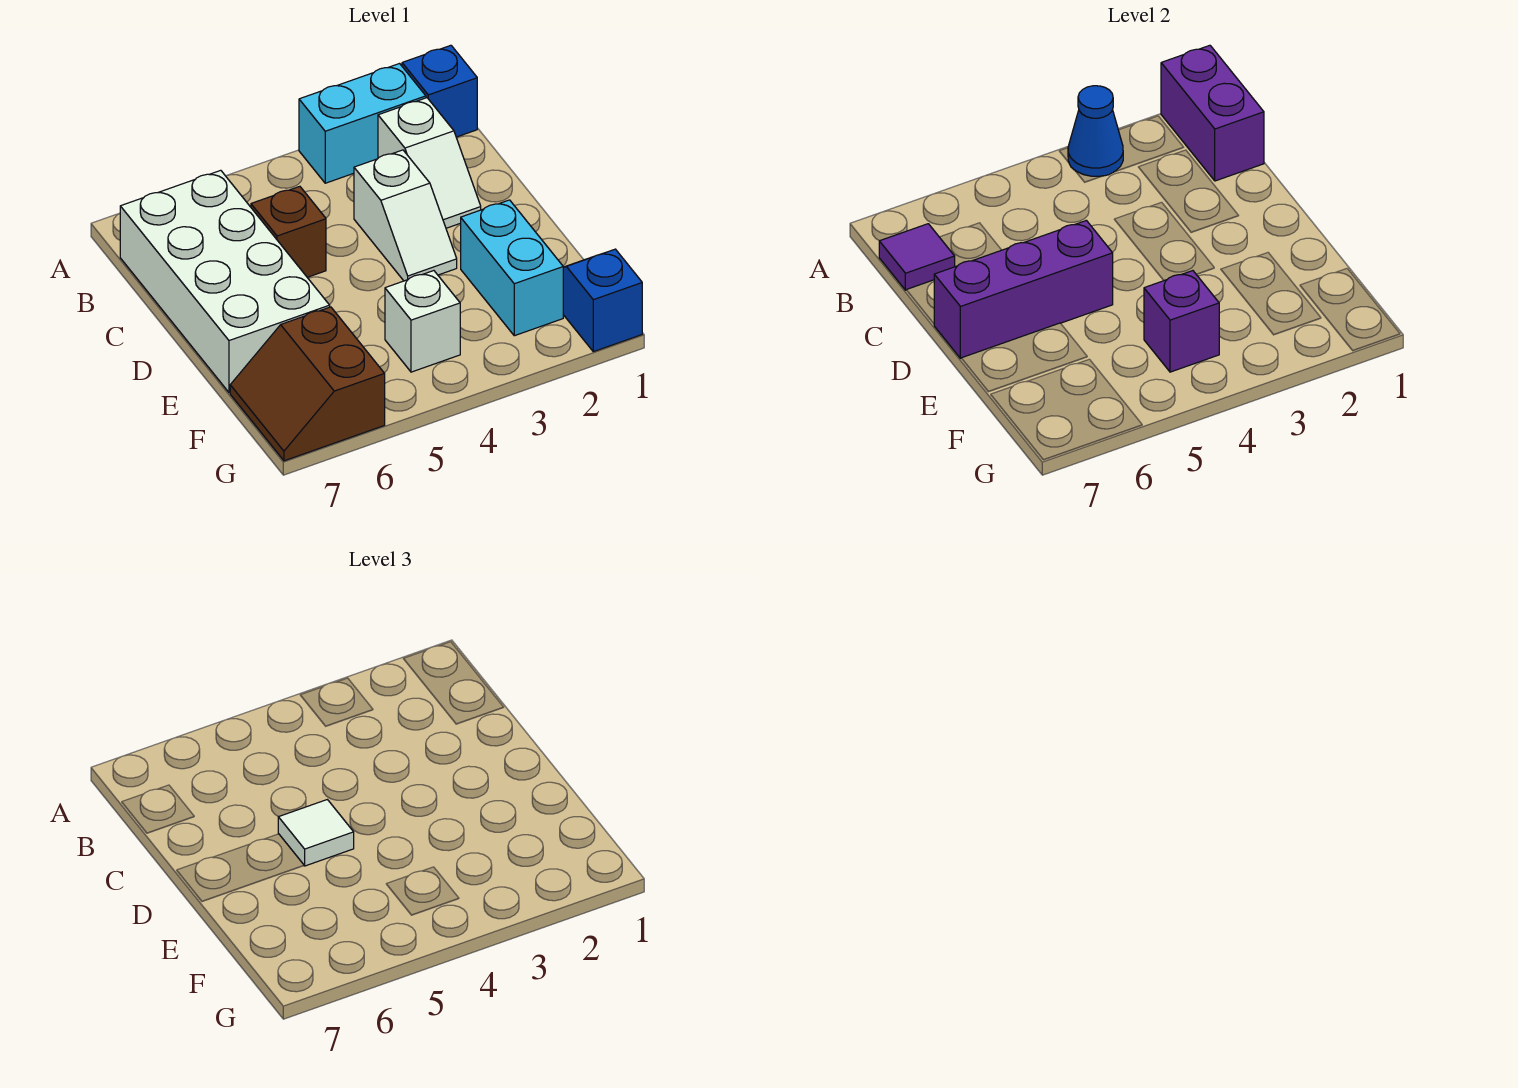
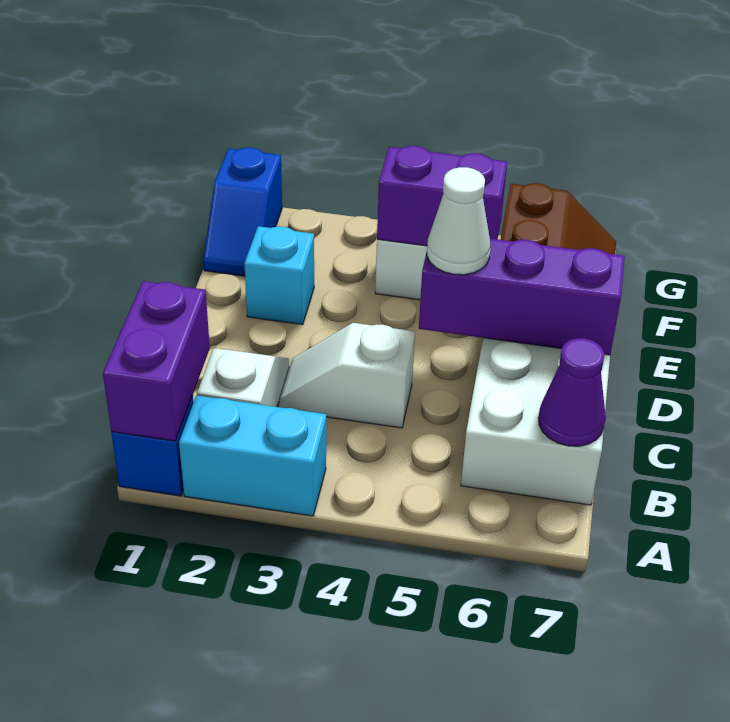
blue 1x1 cone [1068,86,1123,176] -> none
purple 1x1 tile [879,224,955,290] -> purple 1x1 cone [538,338,606,446]
white 1x2 slope [354,150,457,281] -> white 1x2 slope turned to [279,323,415,428]
brown 1x1 brick [251,186,326,277] -> none
white 1x1 tile [278,800,354,866] -> white 1x1 cone [427,167,491,275]
cyan 1x2 brick [461,200,563,336] -> cyan 1x1 brick [244,226,314,325]
purple 1x1 brick [1144,271,1219,372] -> purple 1x2 brick [377,146,507,246]

